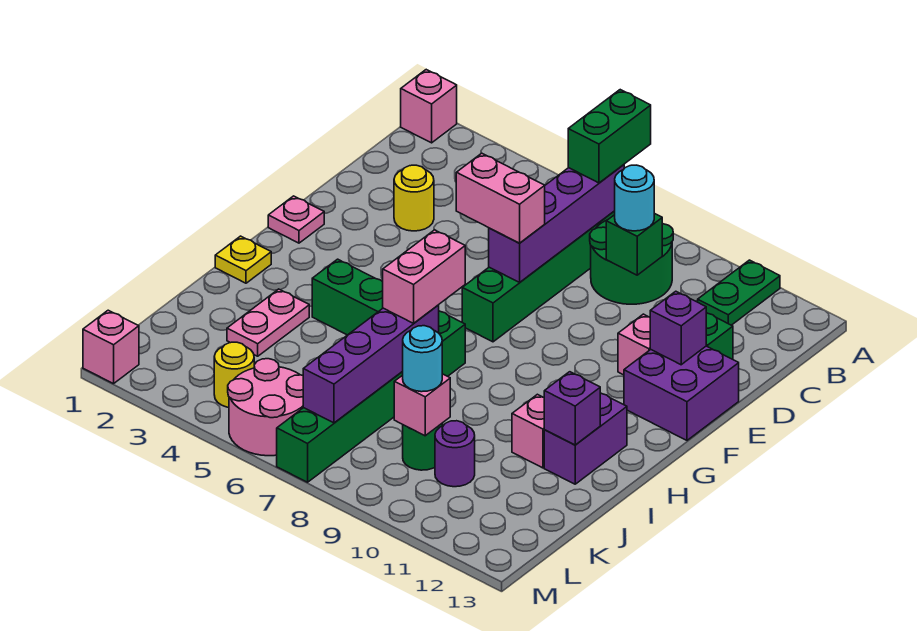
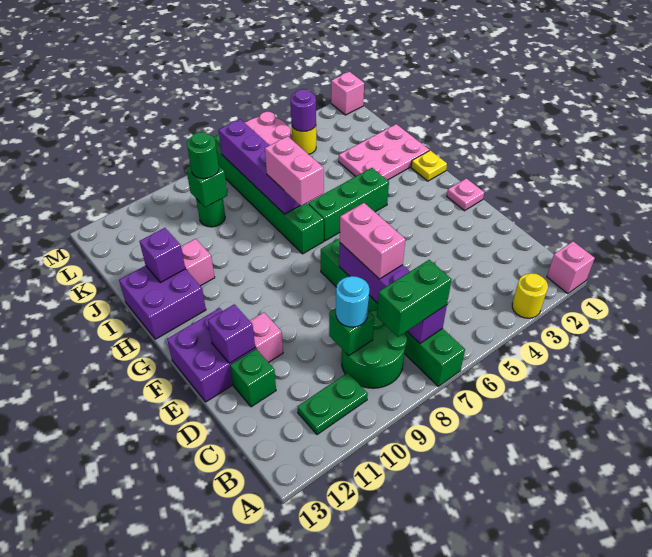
green 1x2 brick [568,90,651,183] -> green 1x2 brick turned to [377,260,452,337]
green 1x2 plate [698,260,780,325] -> green 1x2 plate turned to [298,373,368,435]
yellow 1x1 round brick [394,165,434,231] -> yellow 1x1 round brick moved to [512,273,548,318]
pink 1x2 brick [456,153,545,243] -> pink 1x2 brick turned to [340,203,405,279]
purple 1x2 brick [544,393,627,484] -> purple 2x2 brick [119,266,206,339]
pink 1x2 plate [227,289,309,356] -> pink 2x3 plate [339,124,429,180]
pink 1x1 brick [394,374,450,436] -> green 1x1 brick [186,166,227,207]
cyan 1x1 round brick [402,326,442,392] -> green 1x1 round brick [187,132,219,179]
purple 1x1 round brick [435,421,475,487] -> purple 1x1 round brick moved to [291,89,316,132]

